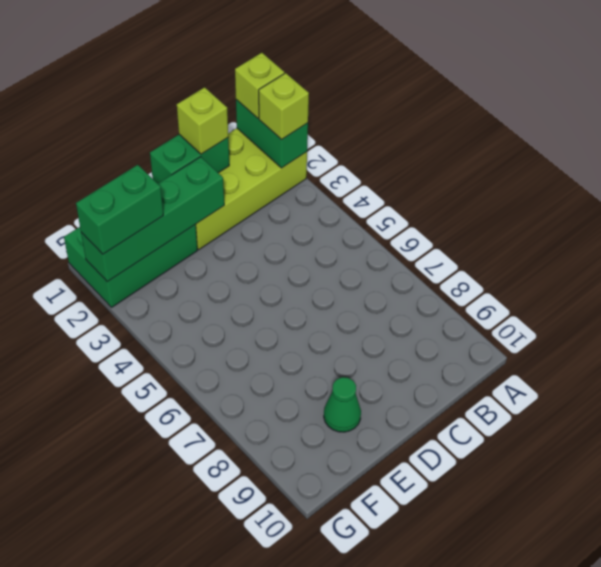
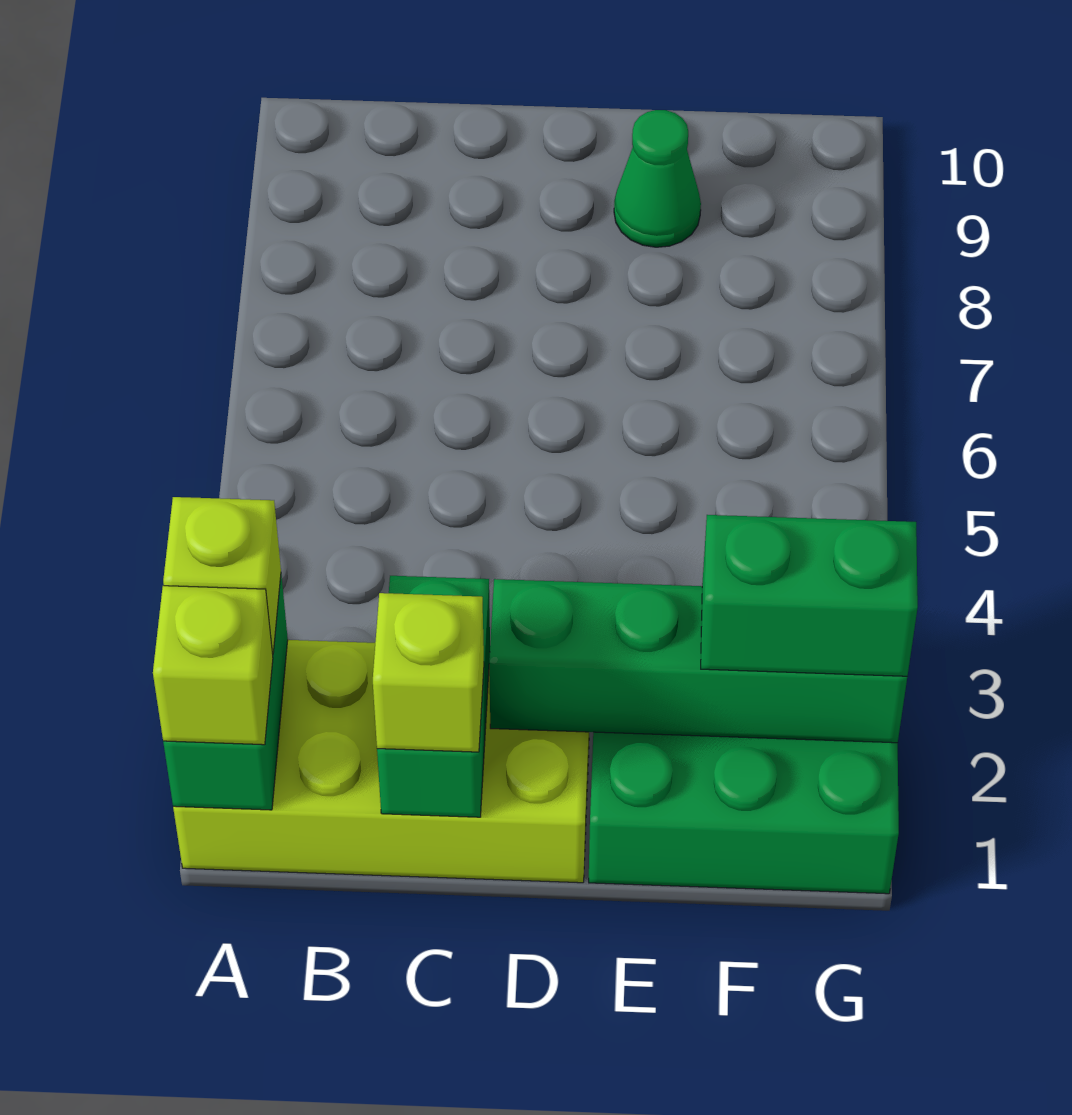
green 1x2 brick [150,135,229,184] -> green 1x2 brick turned to [377,576,490,817]

